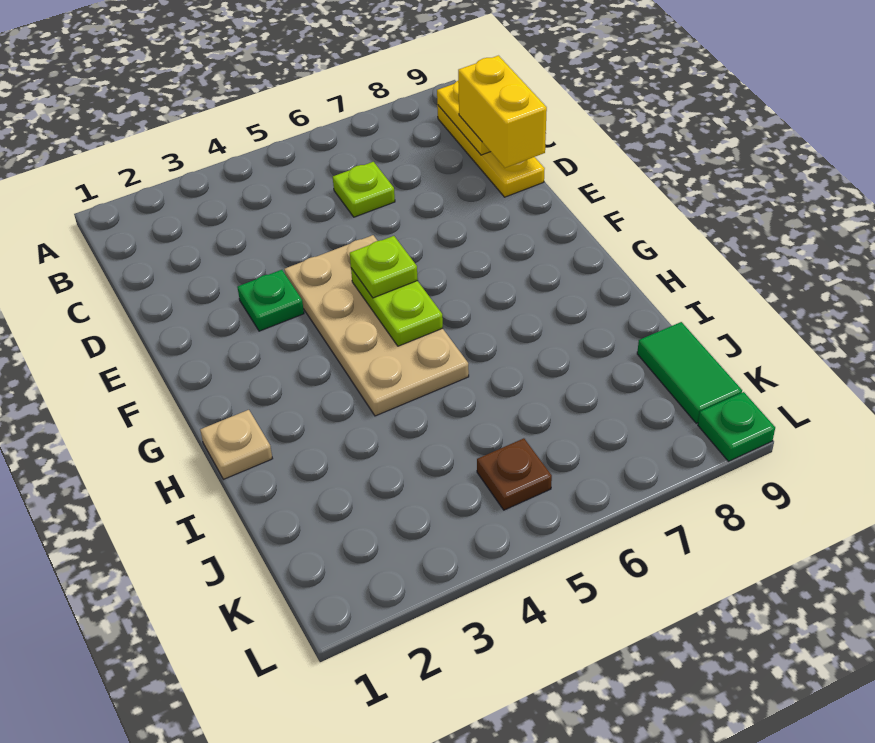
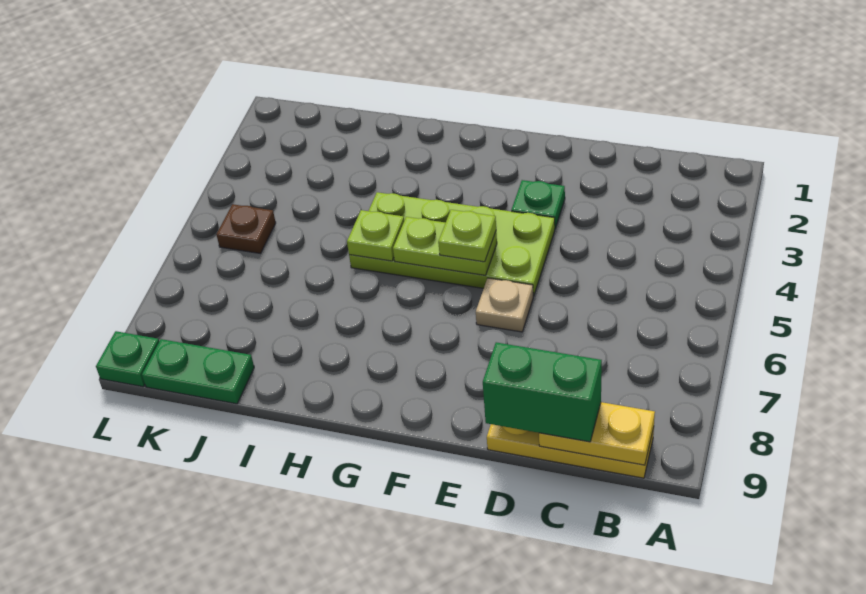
lime 1x1 plate [333,162,395,217] -> lime 1x1 plate moved to [347,210,404,261]
yellow 1x2 brick [458,56,547,168] -> green 1x2 brick [483,342,602,442]
tan 2x4 plate [284,235,469,416] -> lime 2x4 plate [349,192,555,296]
tan 1x1 plate [200,410,273,479] -> tan 1x1 plate moved to [476,278,533,332]
green 1x2 tile [637,322,742,423] -> green 1x2 plate [142,339,254,404]

